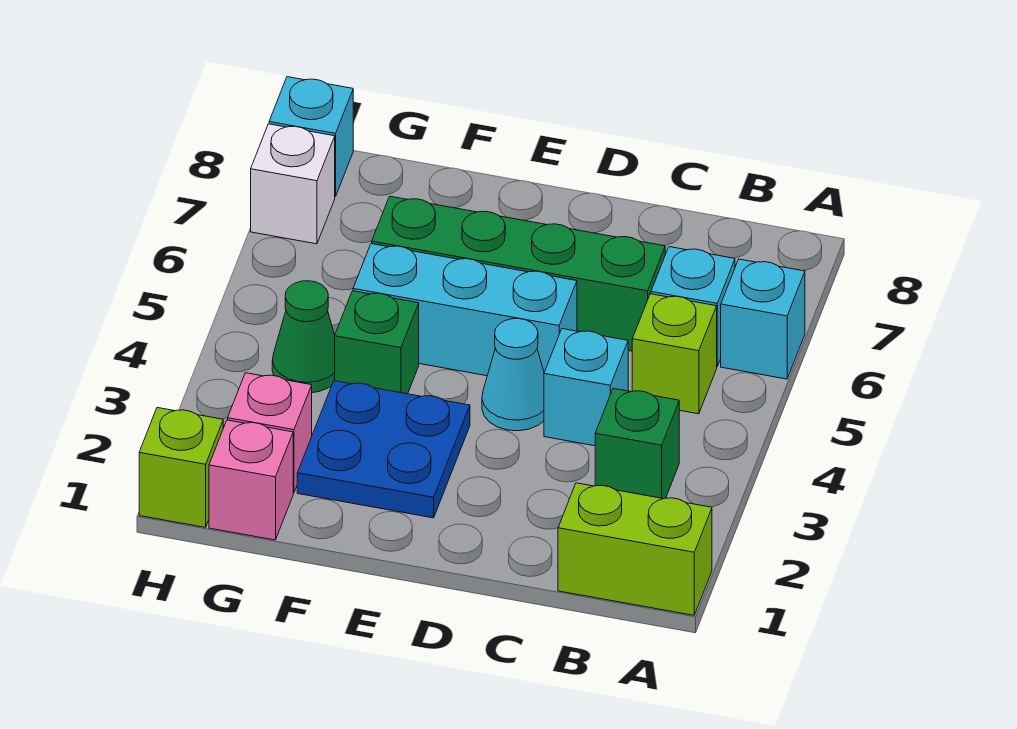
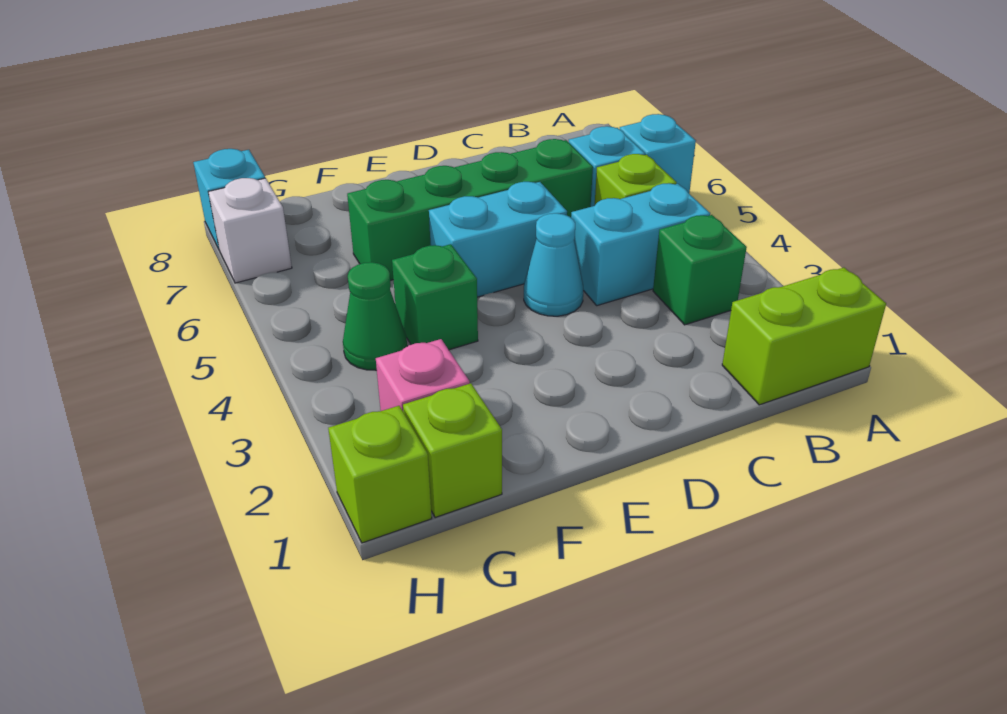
cyan 1x1 brick [544,329,628,446] -> cyan 1x2 brick [571,183,710,306]
cyan 1x3 brick [353,244,577,376] -> cyan 1x2 brick [429,182,567,297]
blue 2x2 plate [297,381,470,518] -> none
pink 1x1 brick [209,420,293,540] -> lime 1x1 brick [403,383,502,518]

